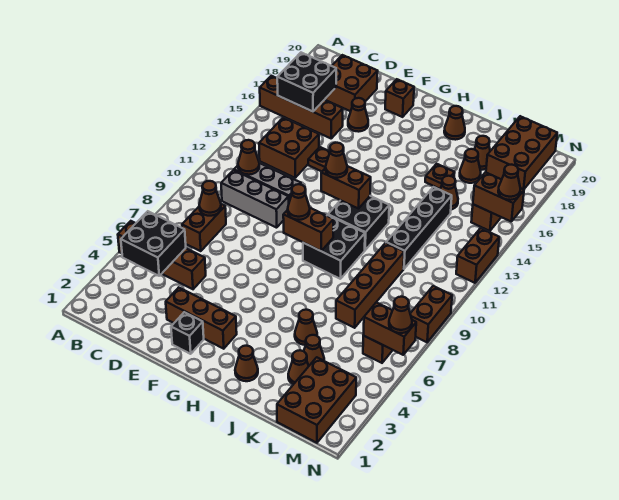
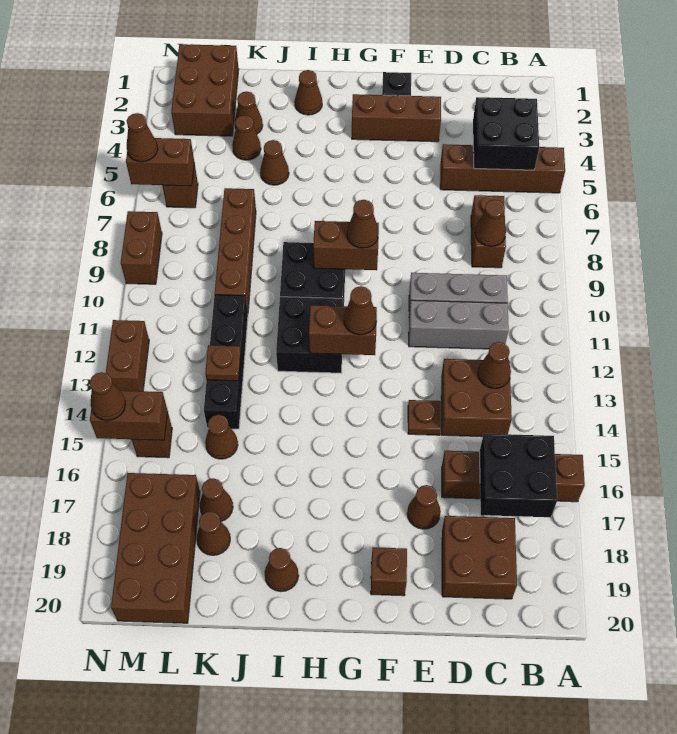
brown 1x1 cone [238,140,259,175] -> brown 1x1 cone moved to [478,342,511,388]
brown 1x1 plate [425,164,455,189] -> brown 1x1 plate moved to [205,345,241,381]
brown 2x3 brick [486,116,557,189] -> brown 2x4 brick [111,473,200,623]

